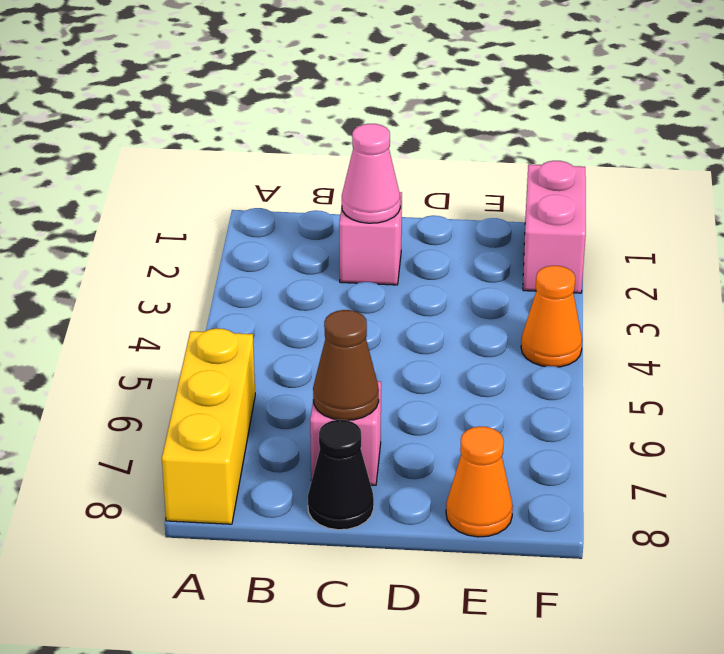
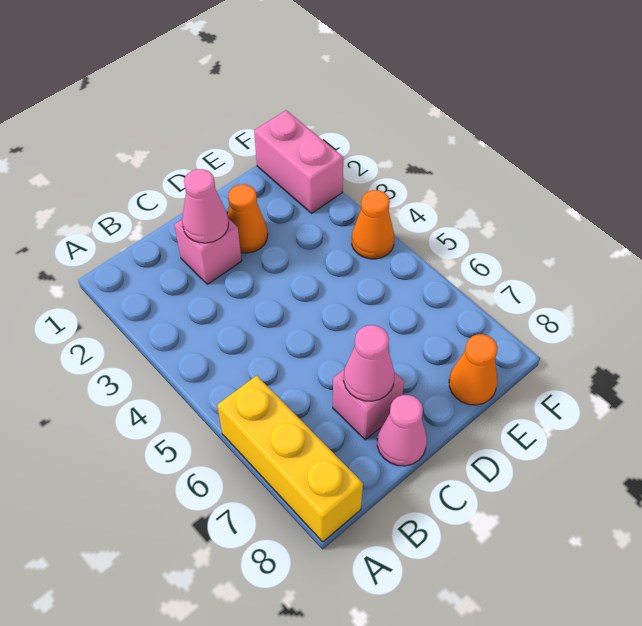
brown 1x1 cone [313,310,379,420] -> pink 1x1 cone [344,325,394,401]
black 1x1 cone [308,420,374,530] -> pink 1x1 cone [377,395,427,466]
none -> orange 1x1 cone [227,184,268,253]

